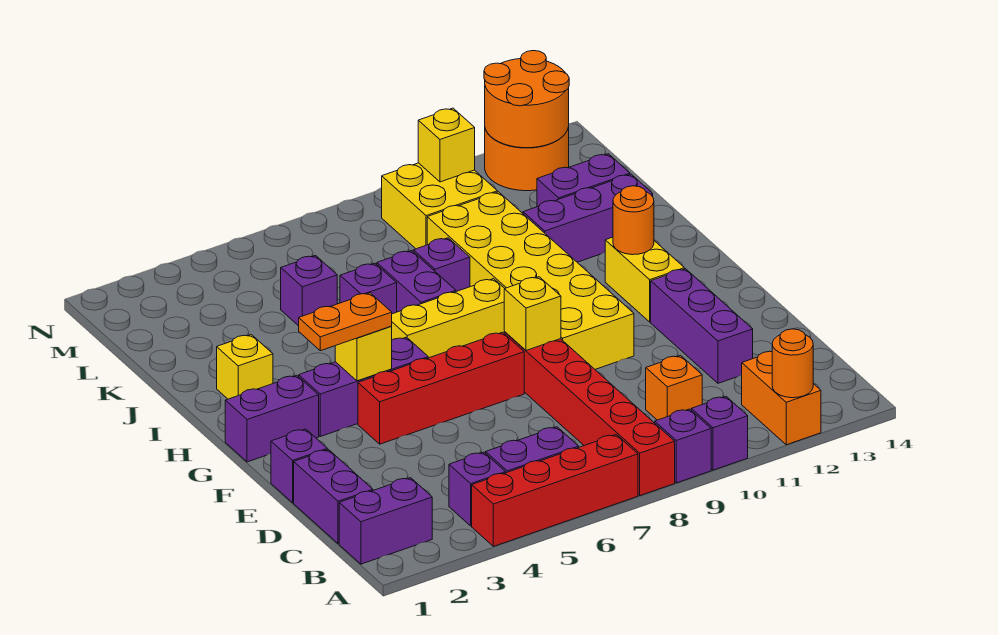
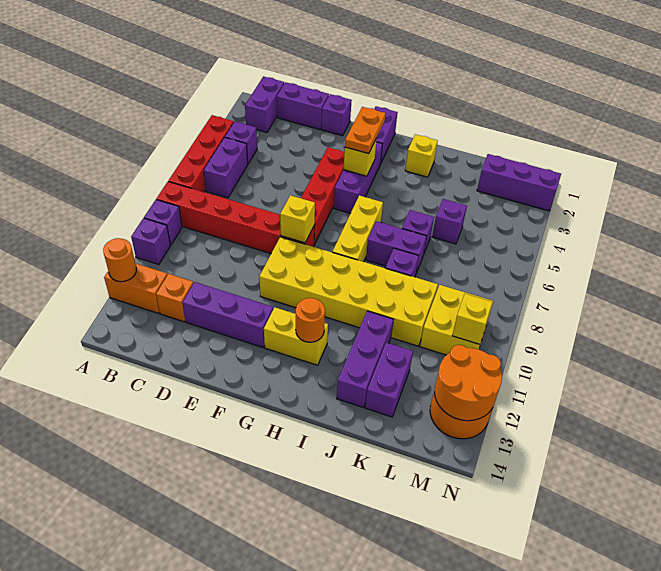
orange 1x1 brick [646,356,702,420] -> orange 1x1 brick moved to [156,274,193,322]
none -> purple 1x3 brick [477,154,561,211]

